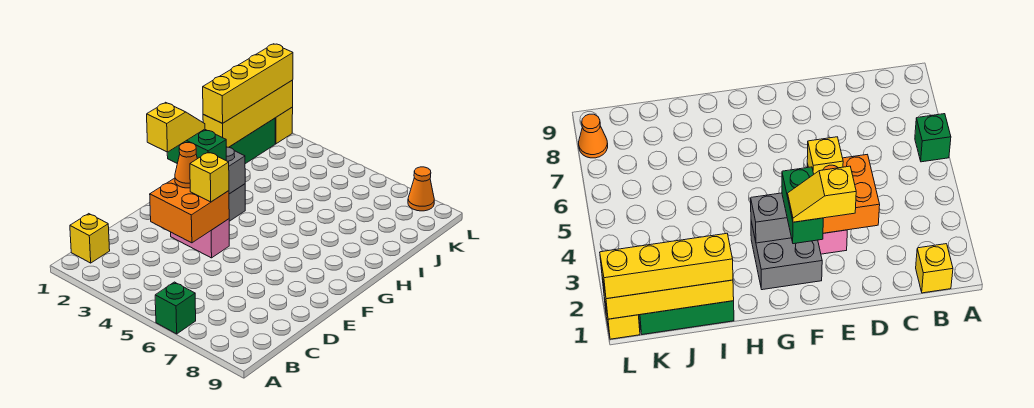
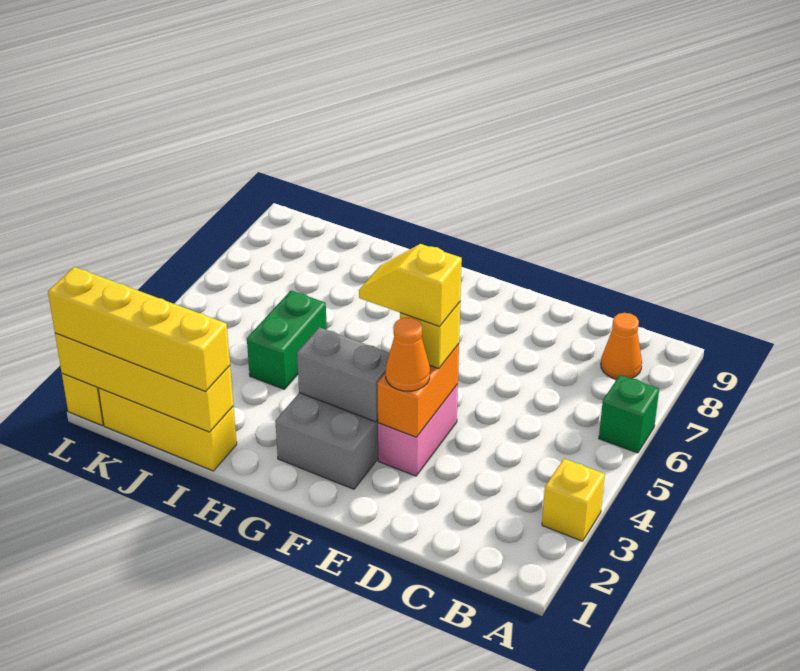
yellow 1x1 brick [70,214,110,263] -> yellow 1x1 brick moved to [542,459,605,541]
orange 2x2 brick [150,178,229,243] -> orange 1x2 brick [377,344,459,437]
yellow 1x2 slope [147,102,205,152] -> yellow 1x2 slope moved to [359,244,462,326]
green 1x2 brick [167,129,226,164] -> green 1x2 brick moved to [247,290,327,389]
green 1x3 brick [229,118,275,164] -> yellow 1x3 brick [98,388,237,471]
orange 1x1 cone [408,167,434,211] -> orange 1x1 cone moved to [601,313,642,379]

